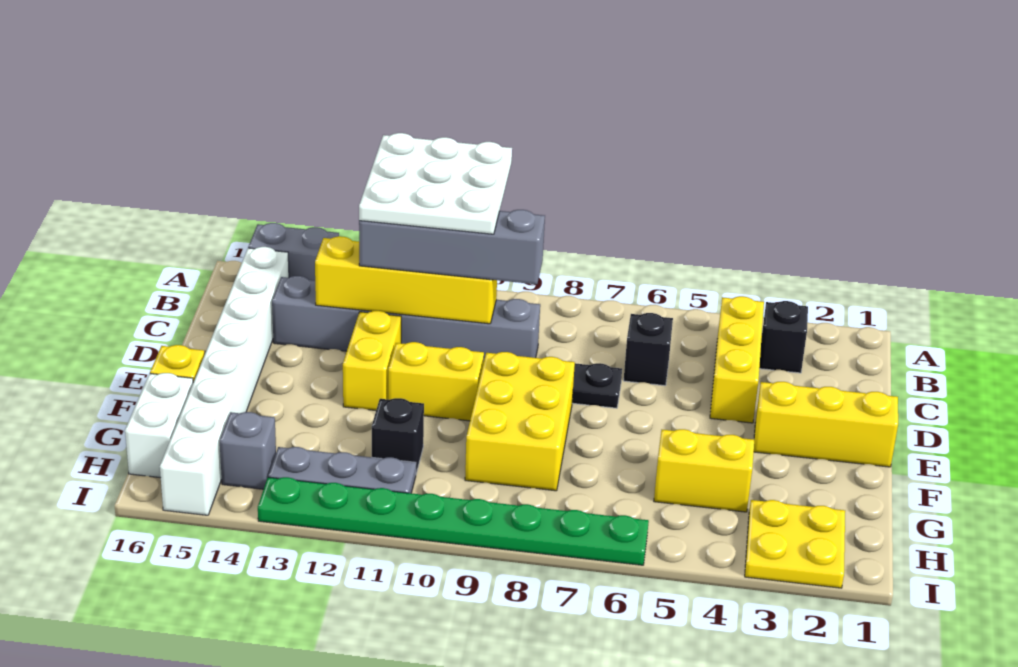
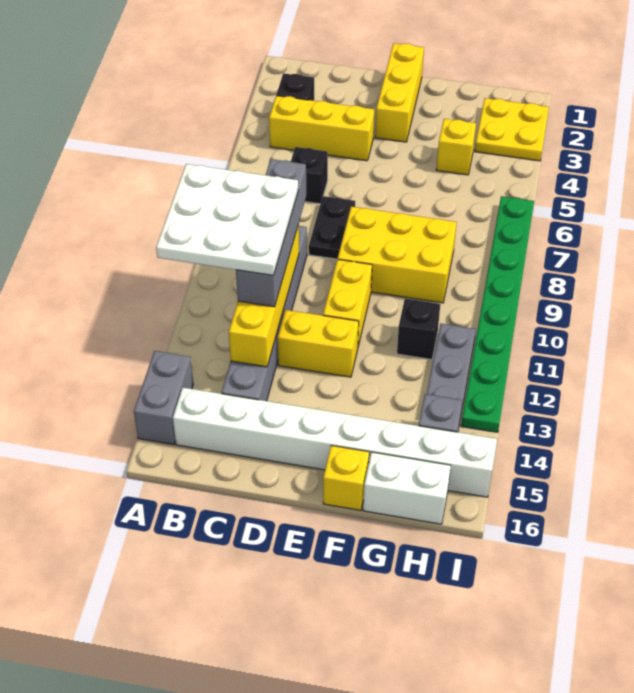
yellow 1x2 brick [654,429,754,512] -> yellow 1x1 brick [436,119,476,175]

